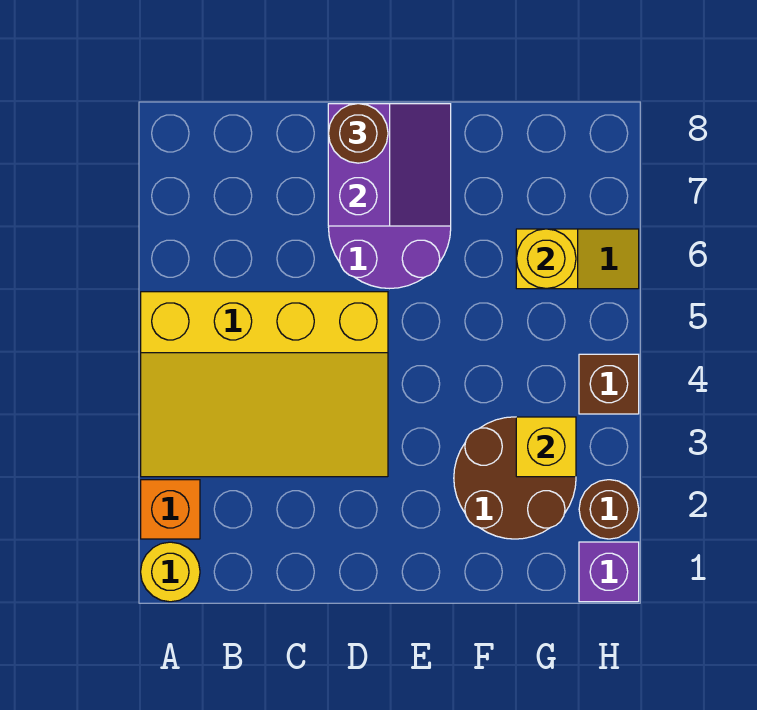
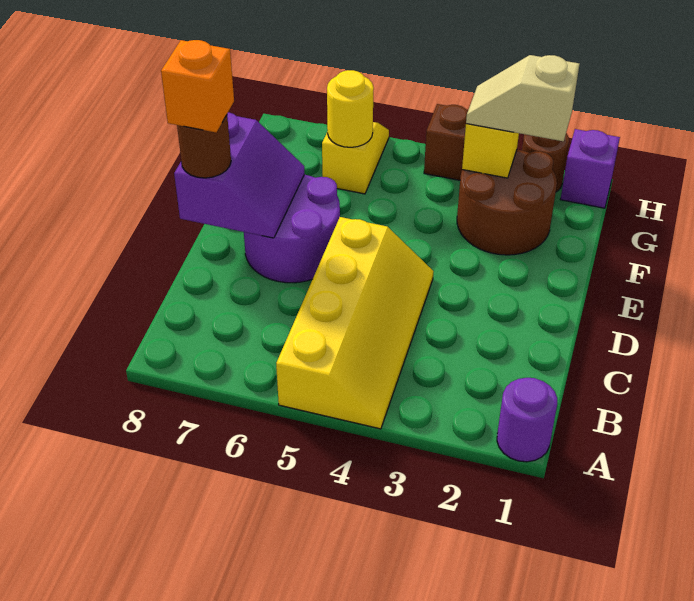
yellow 1x1 round brick [141,542,200,602] -> purple 1x1 round brick [497,378,557,462]
orange 1x1 brick [141,480,200,539] -> orange 1x1 brick moved to [161,40,234,132]
yellow 3x4 slope [141,292,388,477] -> yellow 2x4 slope [276,217,433,429]
purple 2x2 slope [328,104,451,226] -> purple 2x2 slope turned to [174,112,305,238]
none -> tan 1x2 slope [466,55,579,141]

